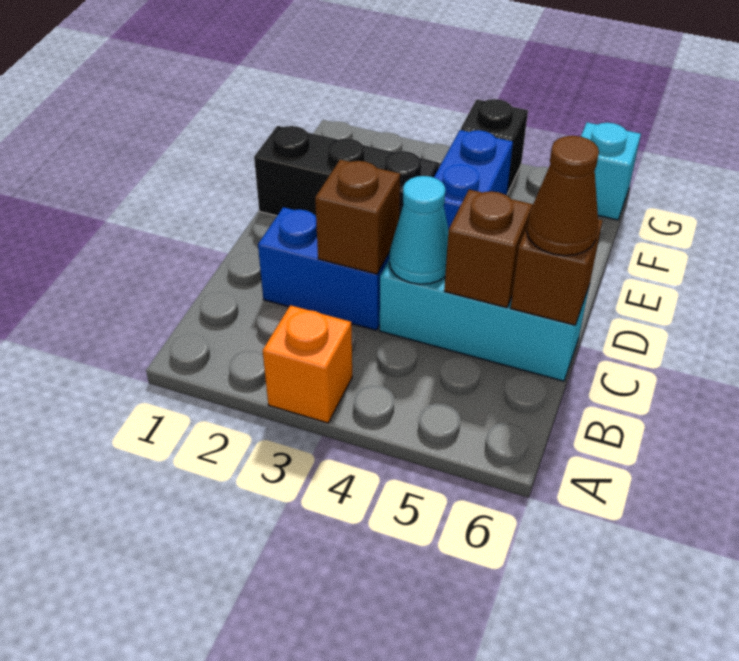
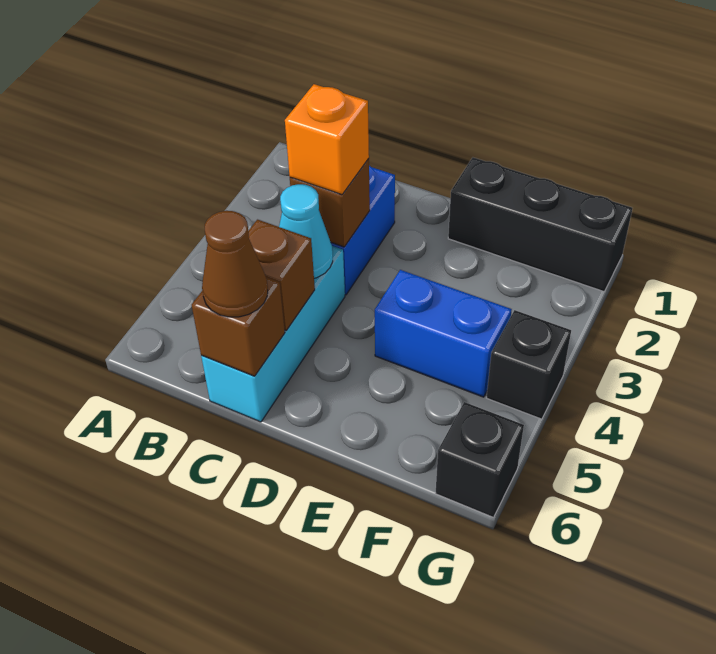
orange 1x1 brick [263,305,352,423] -> orange 1x1 brick moved to [285,84,369,195]
black 1x3 brick [254,126,439,218] -> black 1x3 brick turned to [448,158,632,292]
cyan 1x1 brick [581,122,641,220] -> black 1x1 brick [436,402,524,517]

